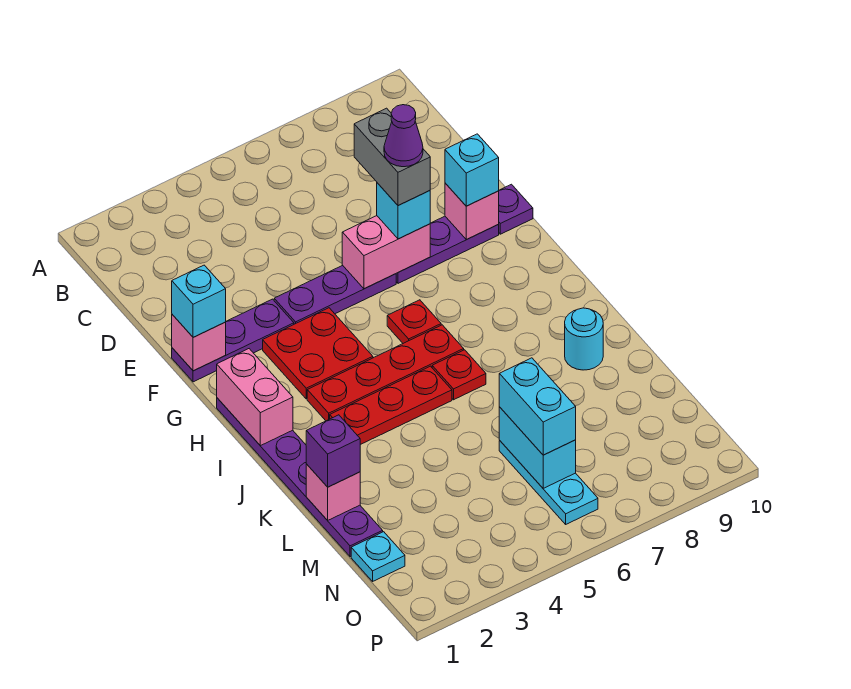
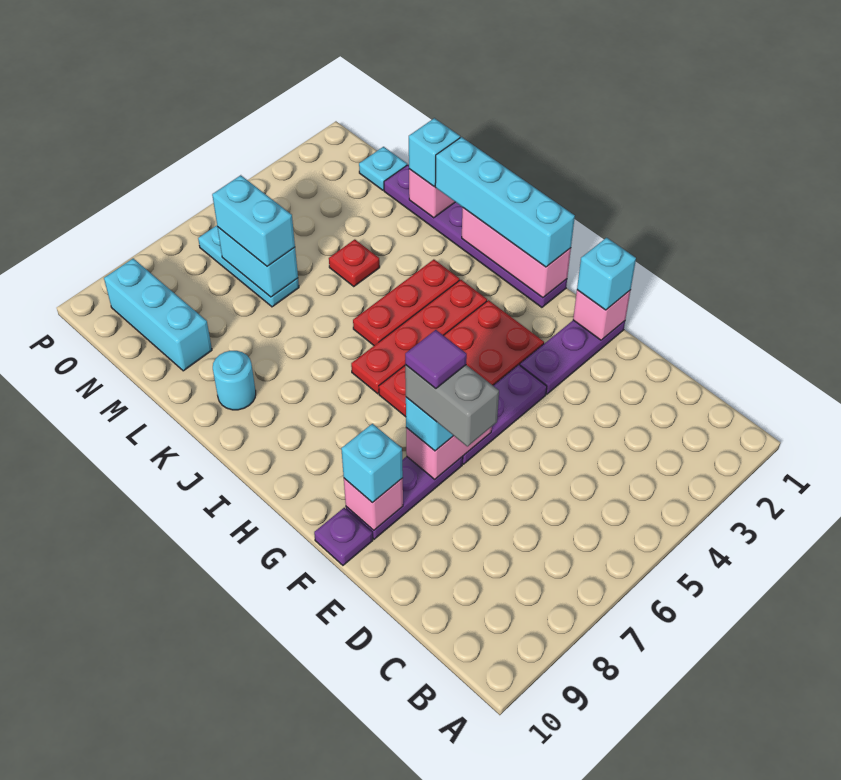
purple 1x1 cone [384,105,423,167] -> purple 1x1 tile [405,330,467,389]
pink 1x2 brick [217,349,293,446] -> pink 1x3 brick [462,208,571,298]
none -> cyan 1x4 brick [435,137,575,267]
red 1x1 plate [432,350,486,400] -> red 1x1 plate moved to [329,239,380,286]
purple 1x1 brick [306,415,360,487] -> cyan 1x1 brick [409,118,460,186]
none -> cyan 1x3 brick [104,258,212,371]

